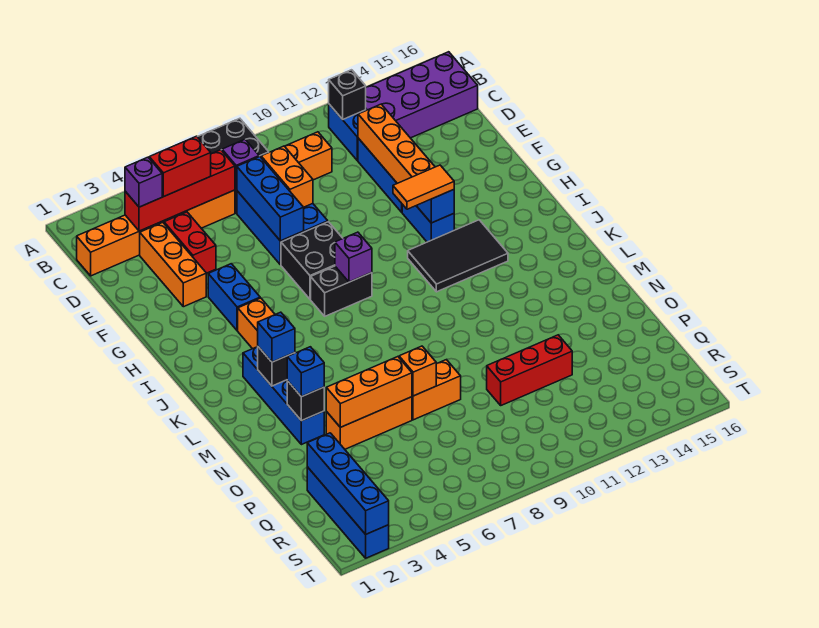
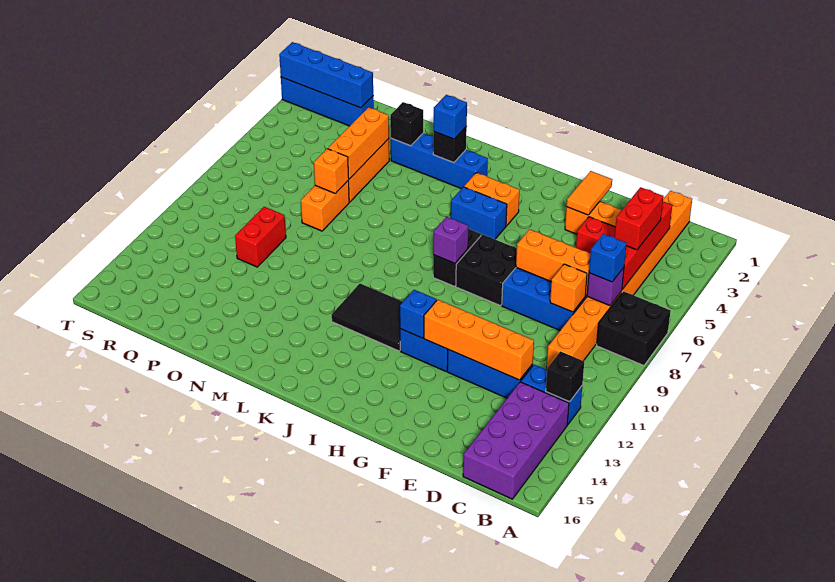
purple 1x1 brick [125,157,162,207] -> none
blue 1x3 brick [237,156,304,241] -> orange 1x3 brick [516,229,590,296]
orange 1x2 brick [261,146,313,207] -> orange 1x1 brick [550,264,587,312]
blue 1x2 brick [208,264,260,331] -> blue 1x2 brick moved to [451,187,507,239]
orange 1x2 tile [393,165,454,209] -> orange 1x2 tile moved to [567,171,612,215]
black 2x3 tile [408,220,508,292] -> black 2x3 tile turned to [332,284,403,351]
blue 1x1 brick [287,347,324,397] -> blue 1x1 brick moved to [589,234,627,282]
red 1x3 brick [487,335,572,405] -> red 1x2 brick [235,207,286,267]

